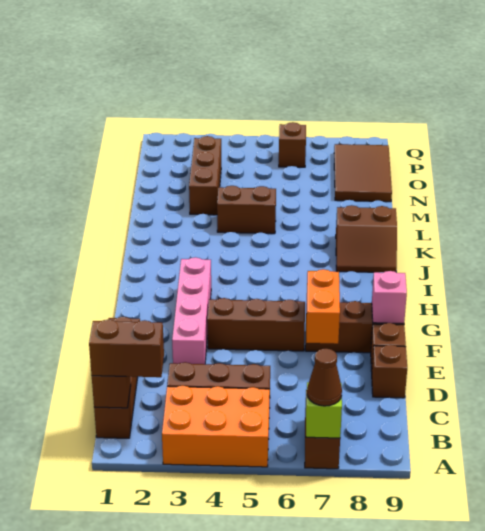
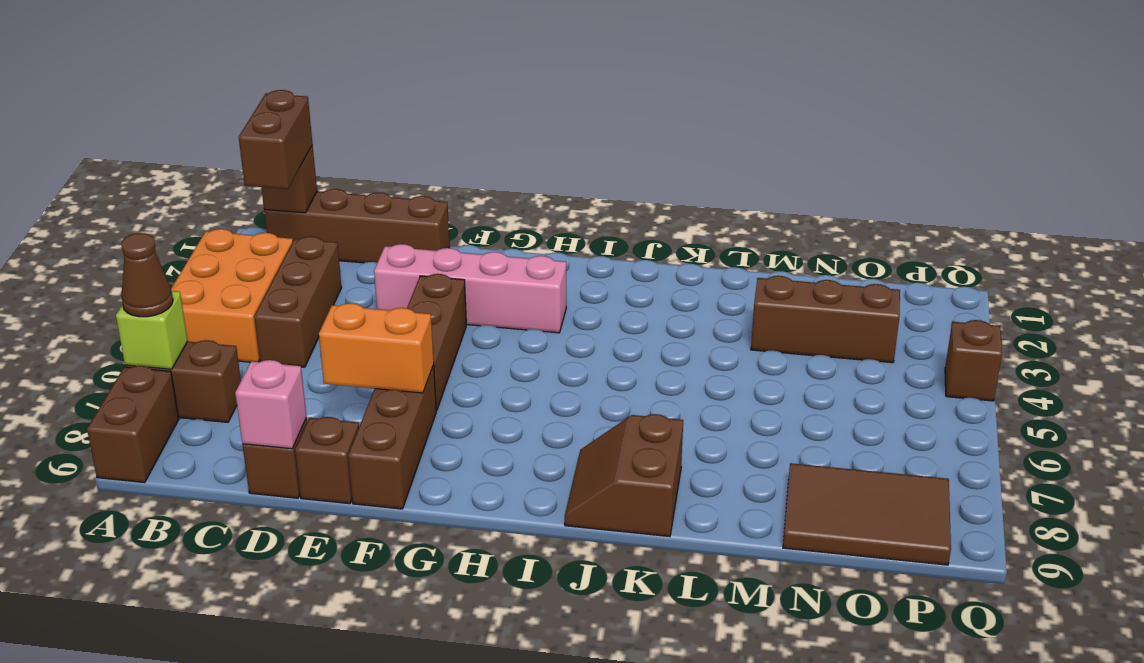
pink 1x1 brick [372,271,407,323] -> pink 1x1 brick moved to [235,360,307,449]
brown 1x2 brick [217,186,276,234] -> brown 1x2 brick moved to [87,366,179,483]
brown 1x1 brick [279,122,306,167] -> brown 1x1 brick moved to [945,320,1002,401]

